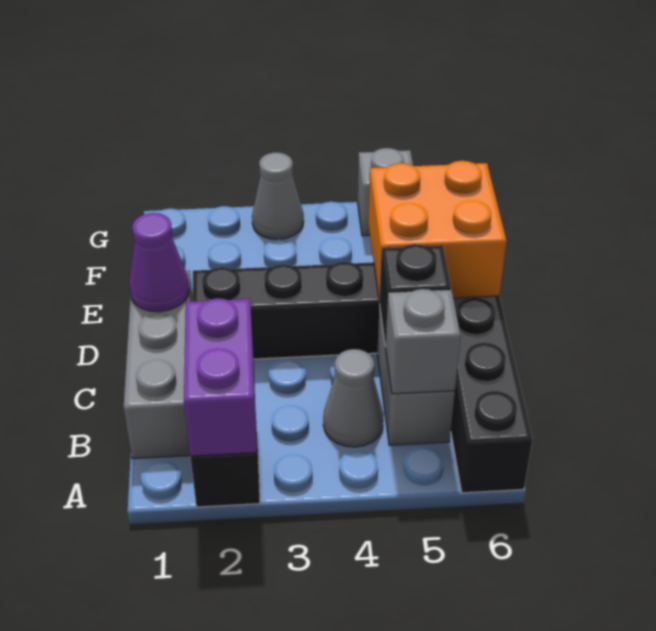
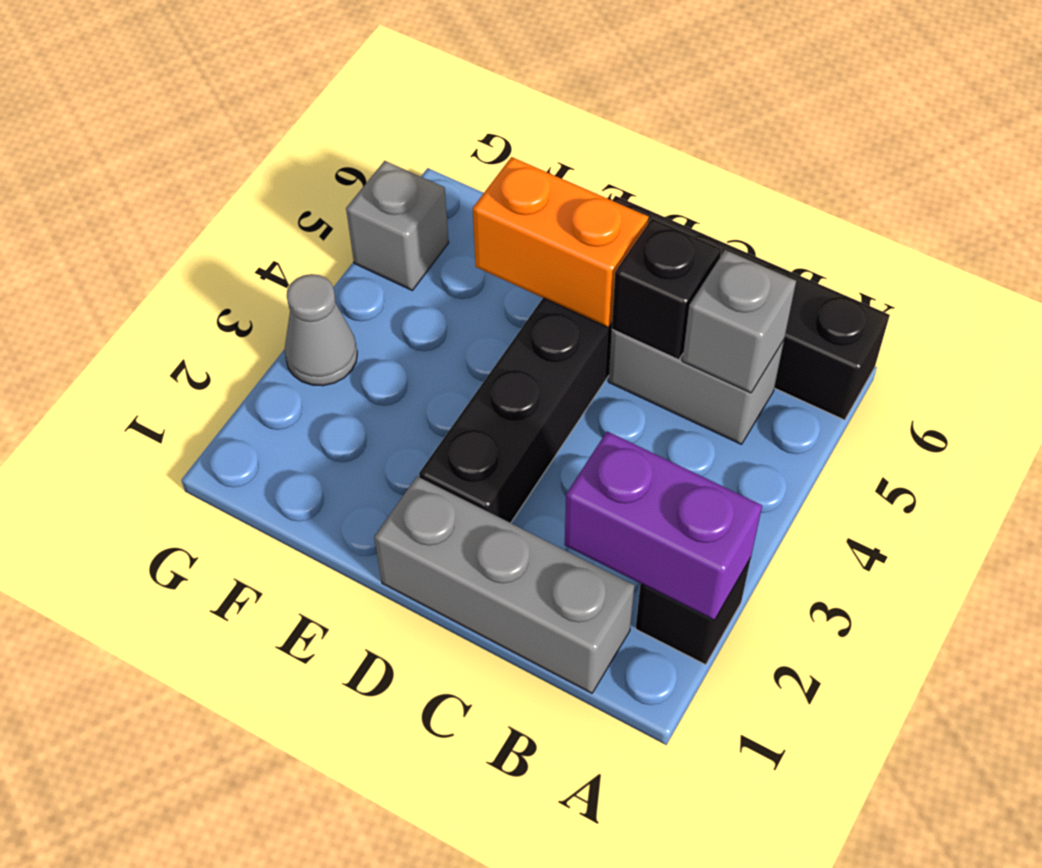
grey 1x1 cone [323,349,383,447] -> none
purple 1x1 cone [129,213,189,312] -> none
orange 2x2 brick [368,161,507,302] -> orange 1x2 brick [473,157,649,327]

